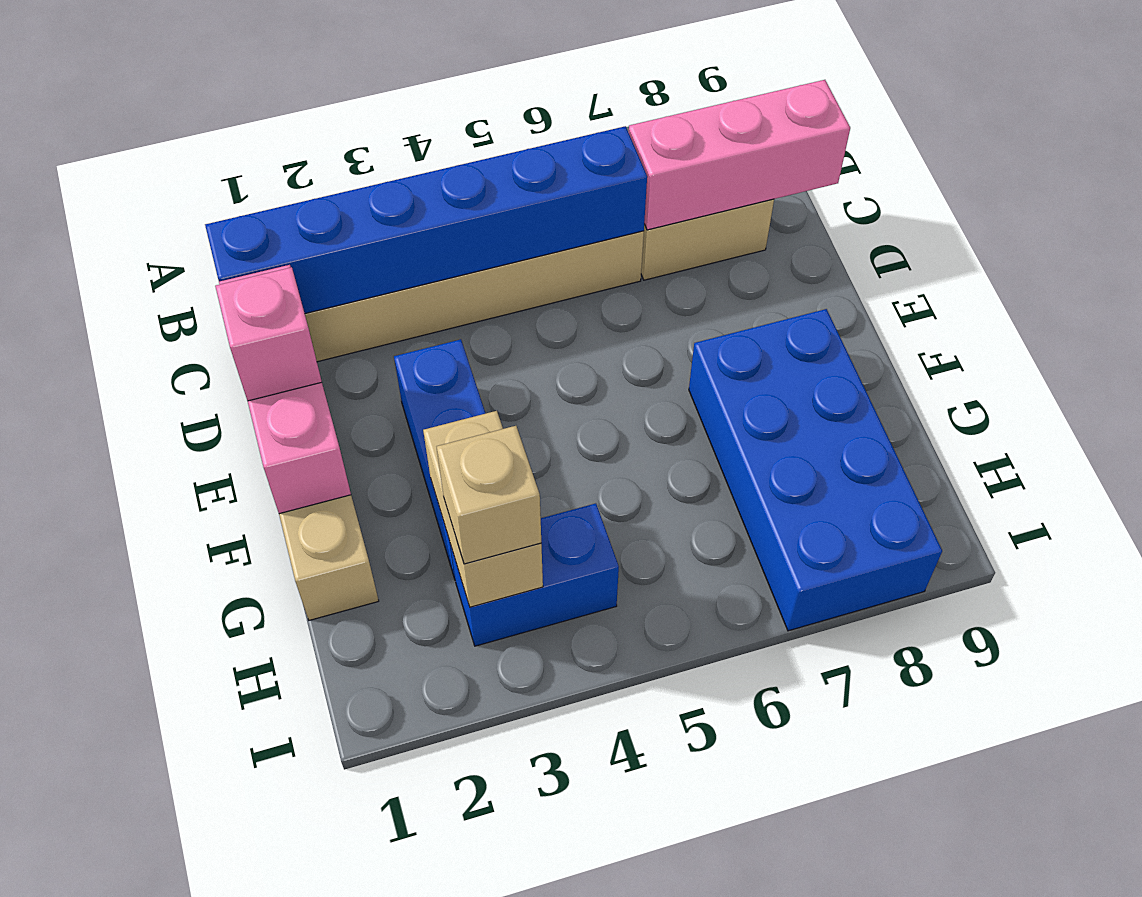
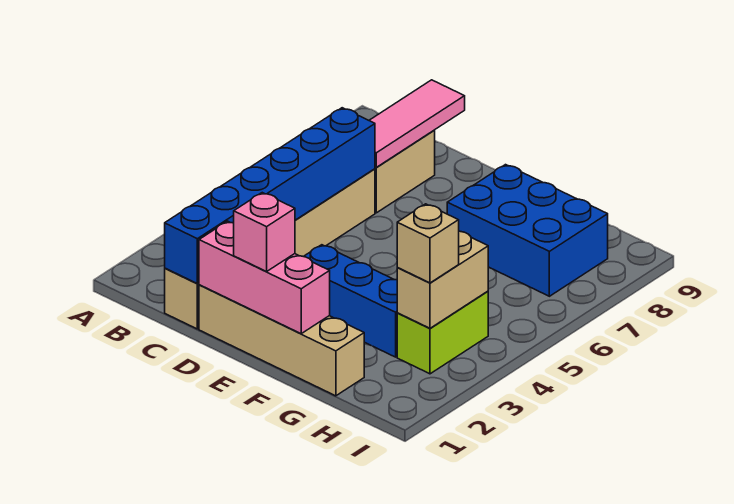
pink 1x3 brick [629,80,850,230] -> pink 1x3 tile [369,80,465,167]
blue 2x4 brick [689,309,942,631] -> blue 2x3 brick [447,165,608,296]
tan 1x2 brick [423,411,543,607] -> tan 1x2 brick turned to [397,231,488,328]
blue 1x2 brick [450,504,619,646] -> lime 1x2 brick [397,291,488,374]

